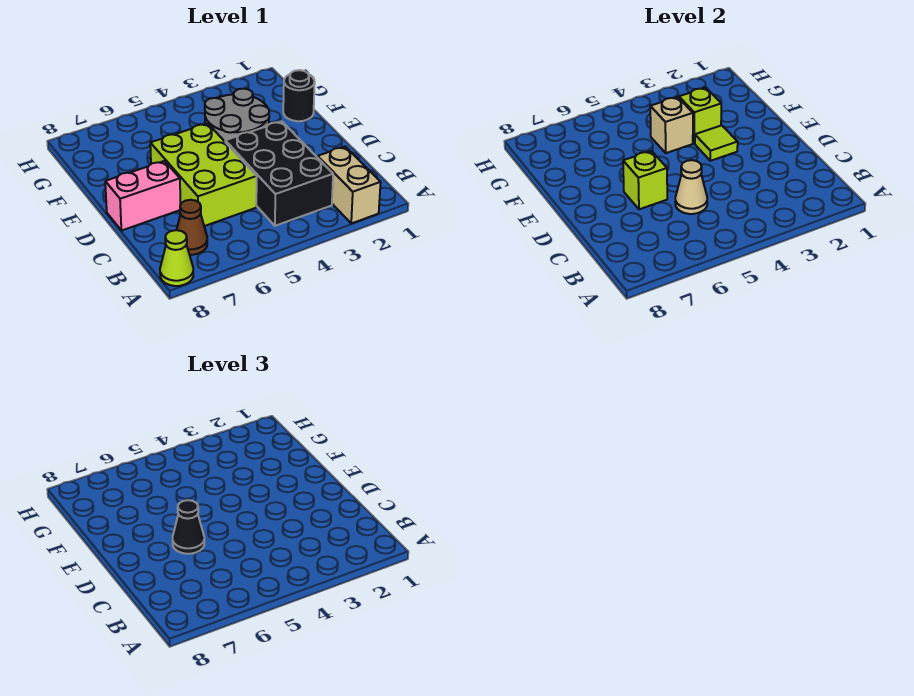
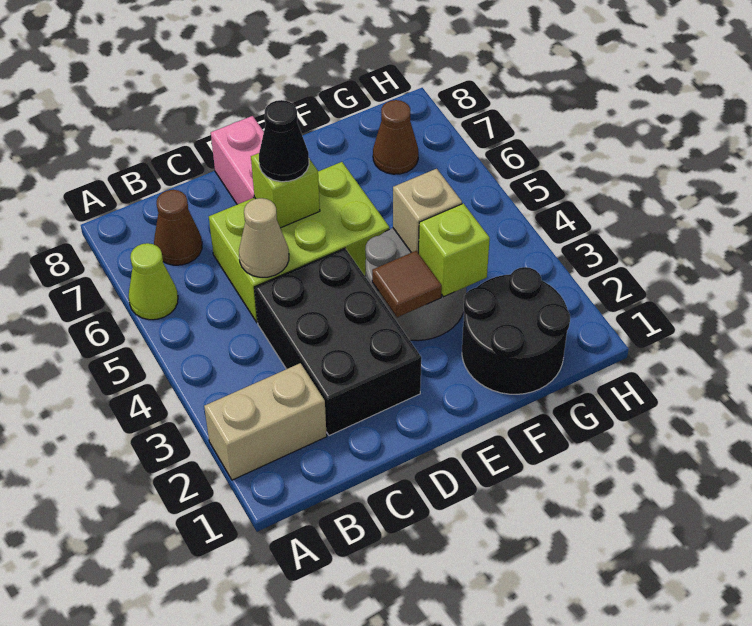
lime 1x1 cone [160,230,193,286] -> lime 1x1 cone moved to [129,243,178,320]
black 2x3 brick [225,121,333,226] -> black 2x3 brick turned to [254,248,421,436]
lime 1x1 tile [695,125,738,161] -> brown 1x1 tile [372,251,442,317]
black 1x1 round brick [283,70,315,121] -> black 2x2 round brick [462,267,570,394]
none -> brown 1x1 cone [373,100,418,174]

